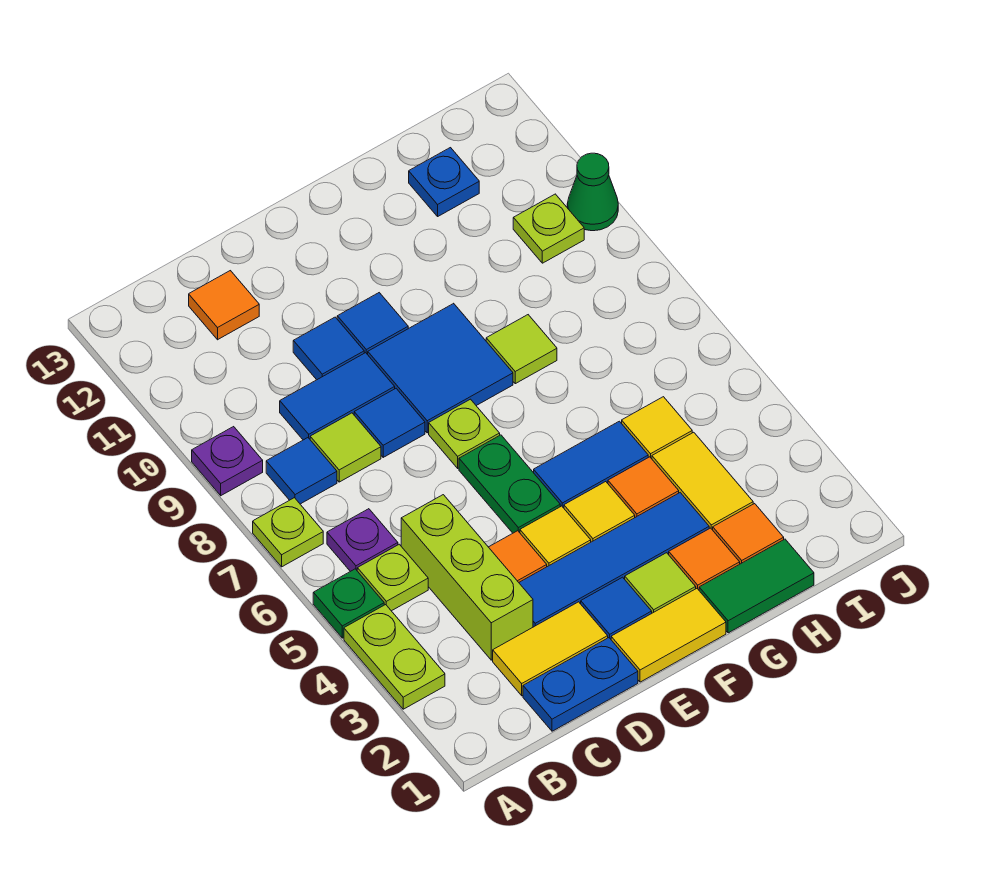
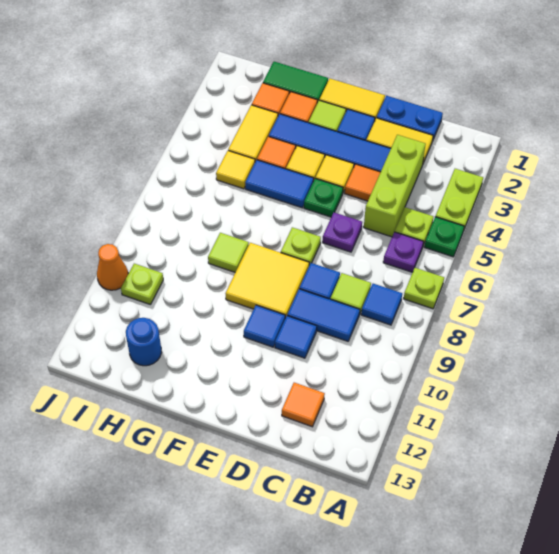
purple 1x1 plate [192,427,263,496] -> purple 1x1 plate moved to [323,212,362,252]
green 1x2 plate [459,435,560,533] -> green 1x1 plate [304,179,343,217]
blue 2x2 tile [368,303,513,433] -> yellow 2x2 tile [225,243,309,318]
blue 1x1 plate [409,148,479,216] -> blue 1x1 round brick [126,318,161,366]
green 1x1 cone [567,153,618,231] -> orange 1x1 cone [97,244,128,290]

